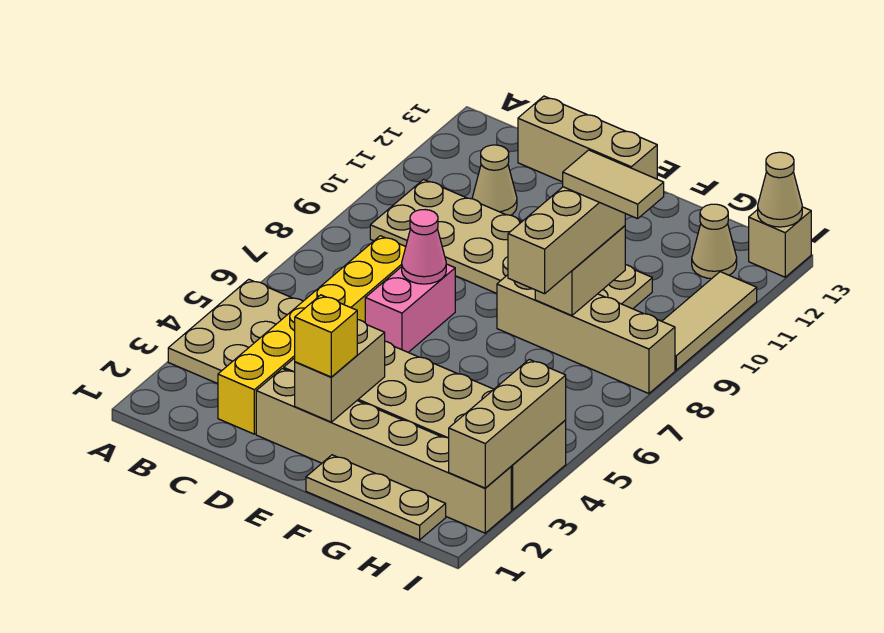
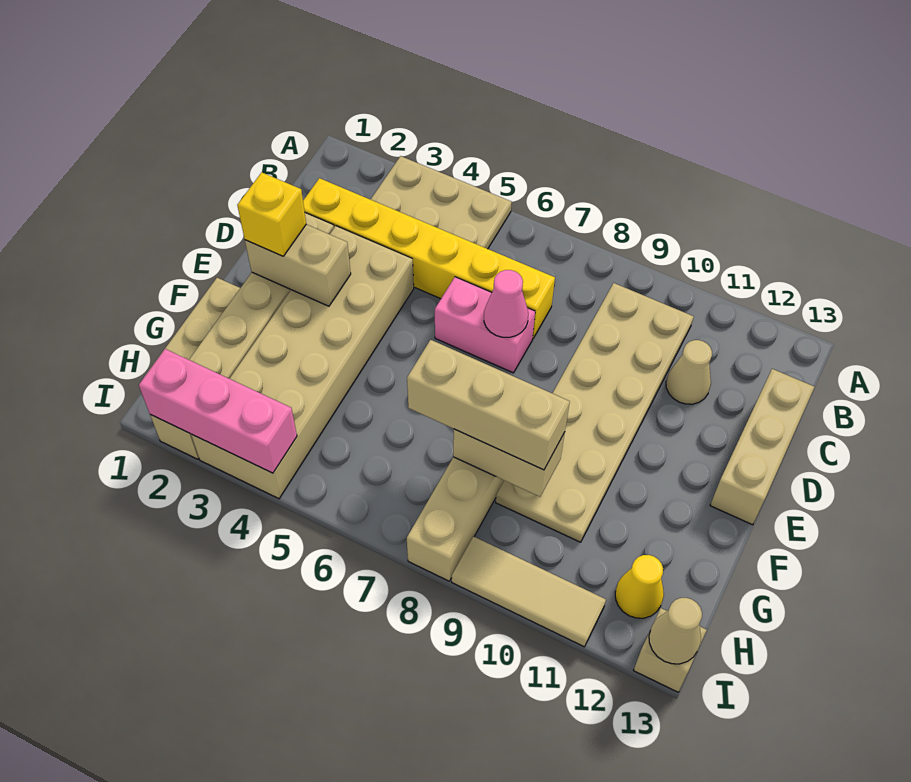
tan 1x2 tile [563,150,664,219] -> none
tan 1x1 cone [692,204,737,279] -> yellow 1x1 cone [615,555,664,618]
tan 1x3 brick [449,359,566,488] -> pink 1x3 brick [139,349,297,473]

